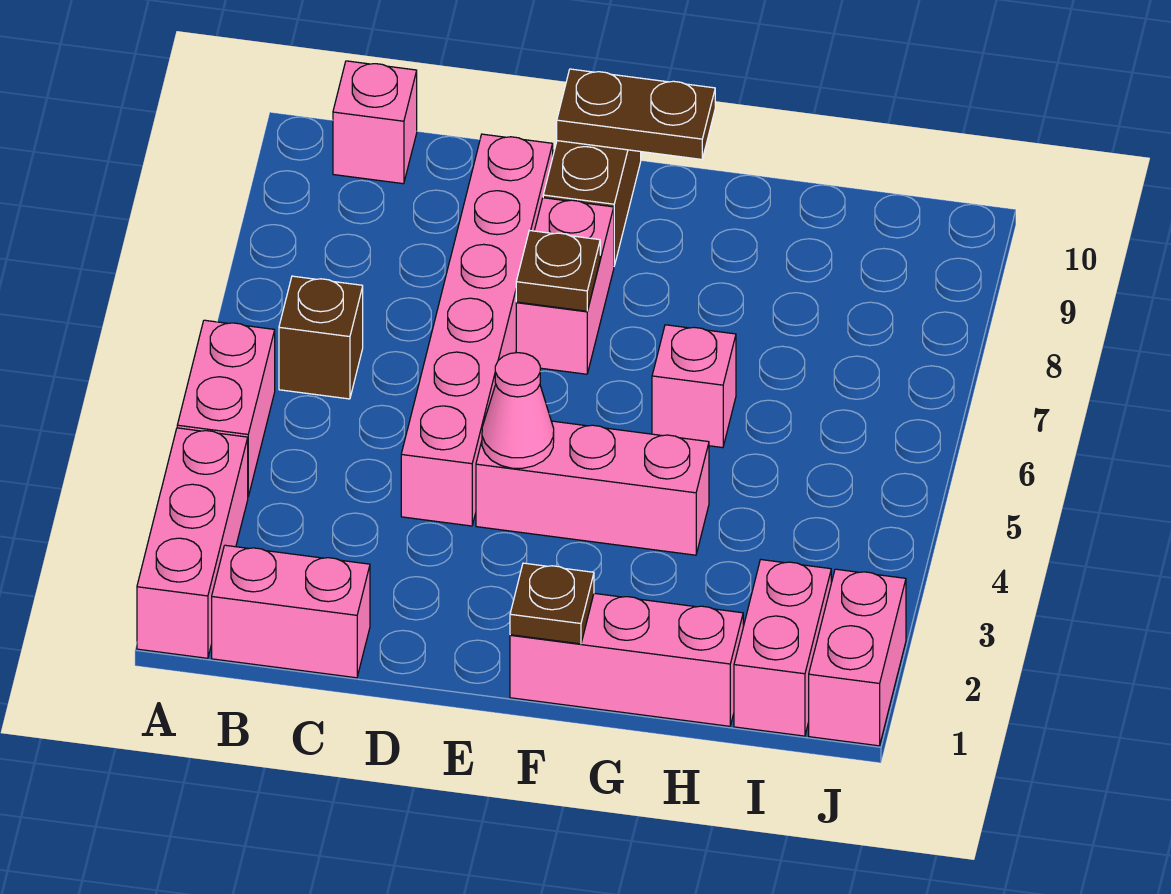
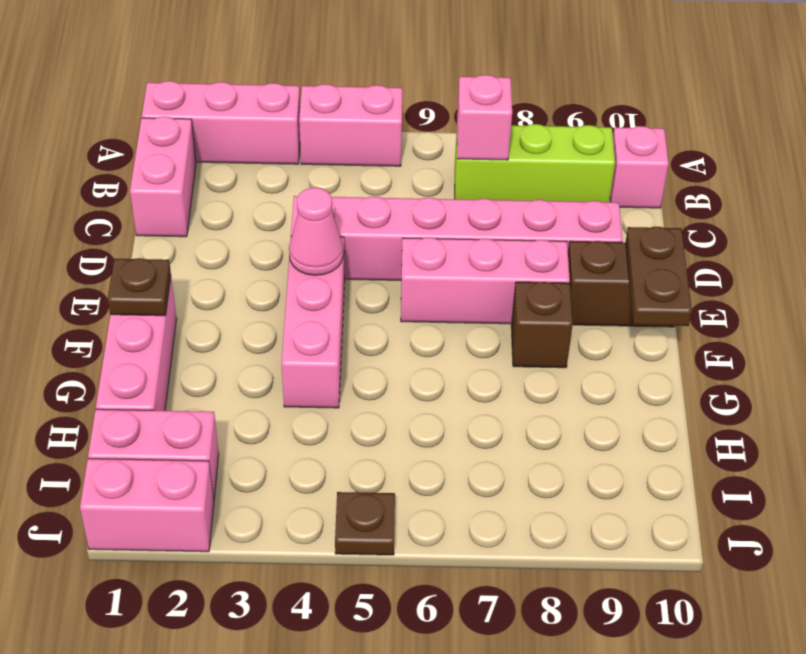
brown 1x1 brick [279,276,363,399] -> brown 1x1 brick moved to [511,282,573,368]
none -> lime 1x3 brick [455,124,615,202]
pink 1x2 brick [516,198,614,374] -> pink 1x3 brick [401,238,570,324]
brown 1x1 plate [516,230,600,311] -> brown 1x1 plate moved to [335,492,395,555]
pink 1x1 brick [652,325,736,448] -> pink 1x1 brick moved to [457,75,512,160]

